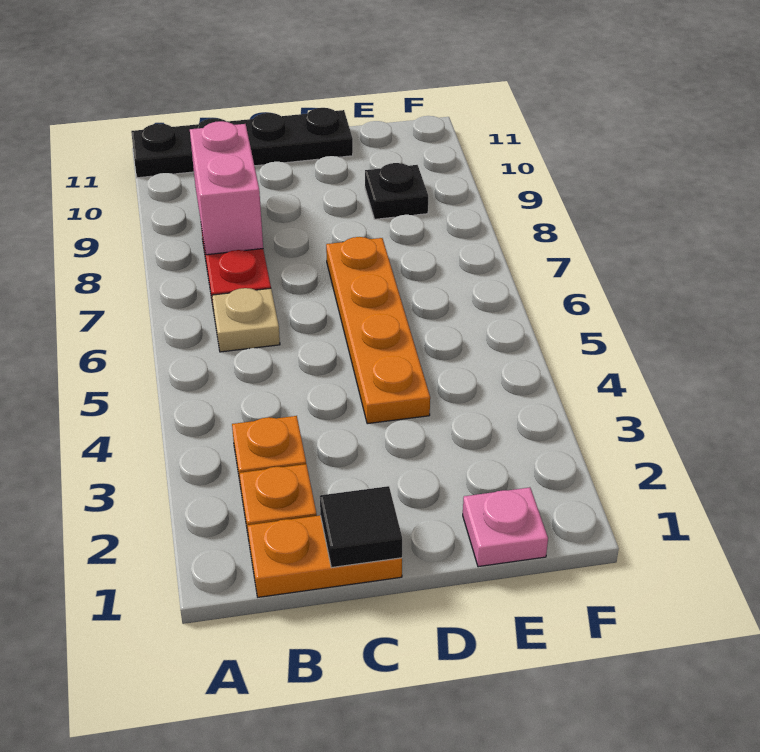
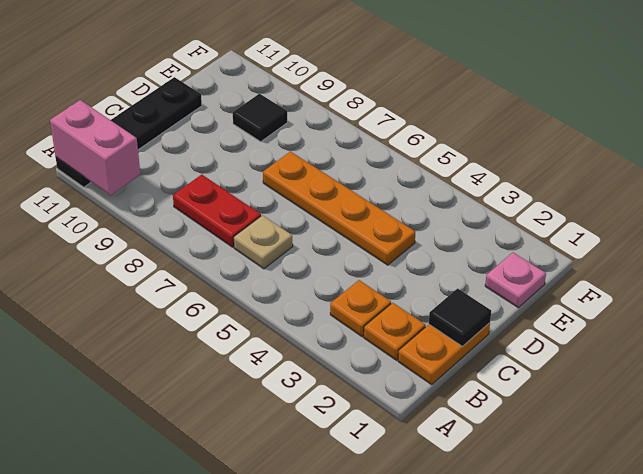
pink 1x2 brick [190,121,263,255] -> pink 1x2 brick moved to [50,100,140,195]
black 1x1 plate [365,163,428,219] -> black 1x1 tile [233,93,288,142]

